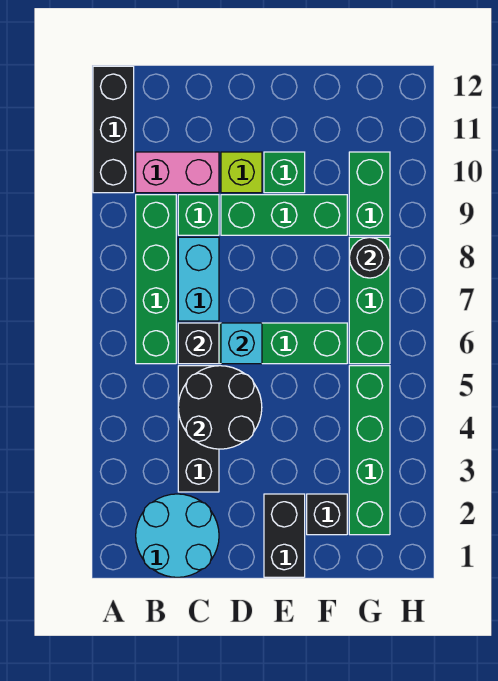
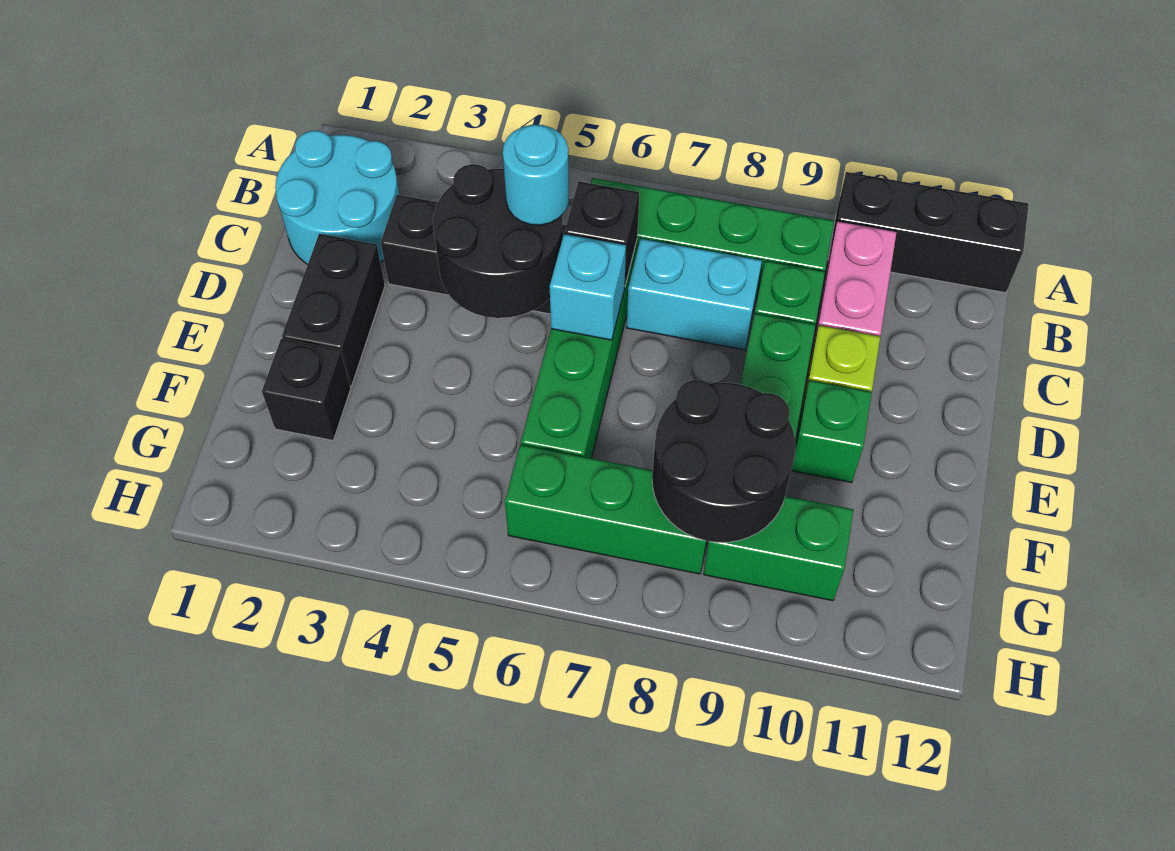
none -> cyan 1x1 round brick [503,125,569,225]
black 1x2 brick [264,494,305,577] -> black 1x2 brick turned to [282,234,385,386]
green 1x4 brick [349,366,390,535] -> none
black 1x1 round brick [349,237,390,278] -> black 2x2 round brick [652,380,796,542]

